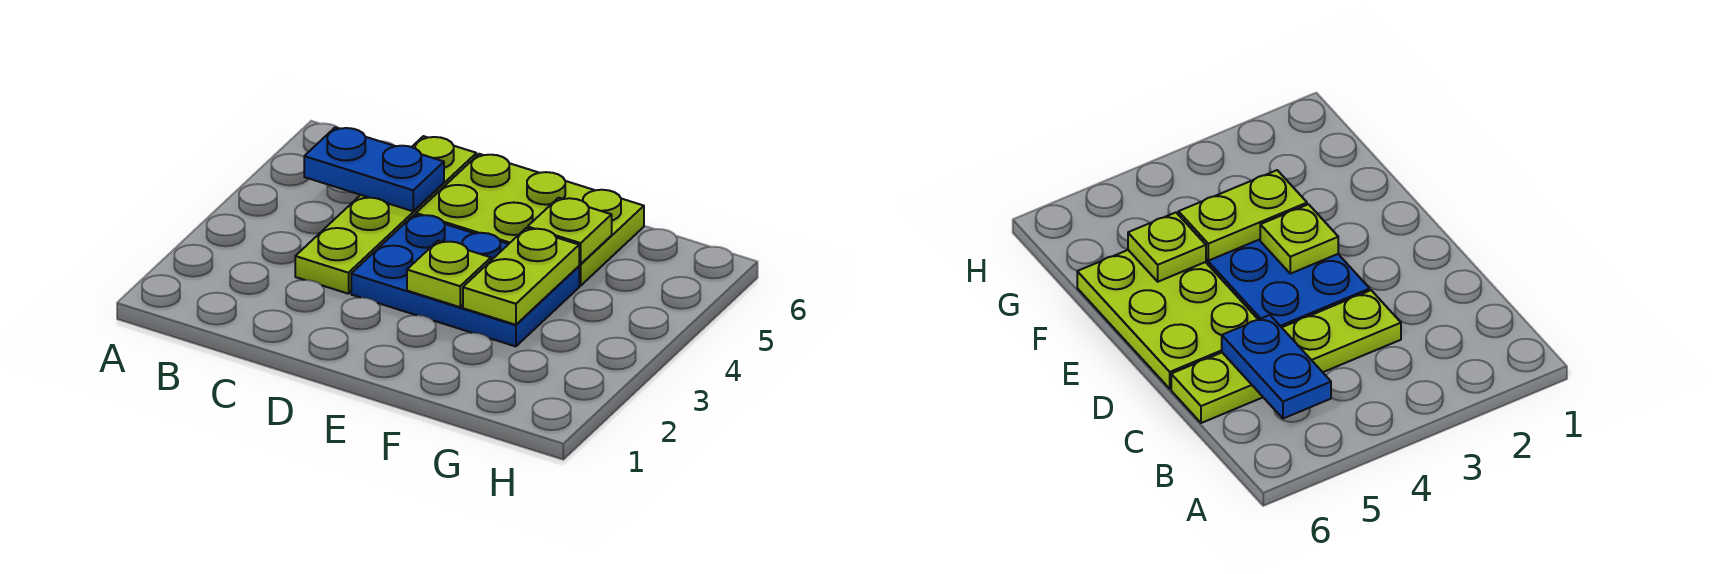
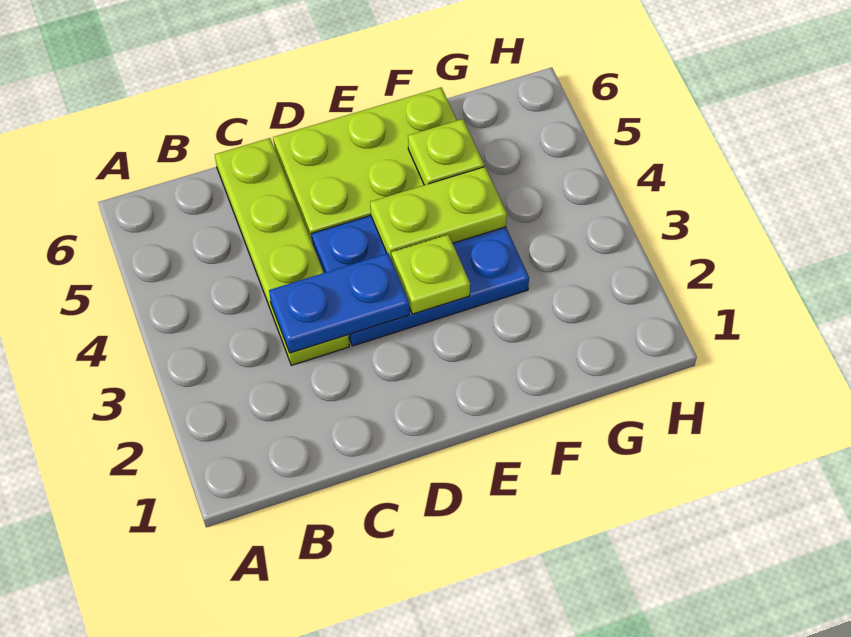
blue 1x2 plate [304,127,444,211] -> blue 1x2 plate moved to [269,253,409,353]
lime 1x2 plate [463,228,579,325] -> lime 1x2 plate turned to [370,167,507,260]

